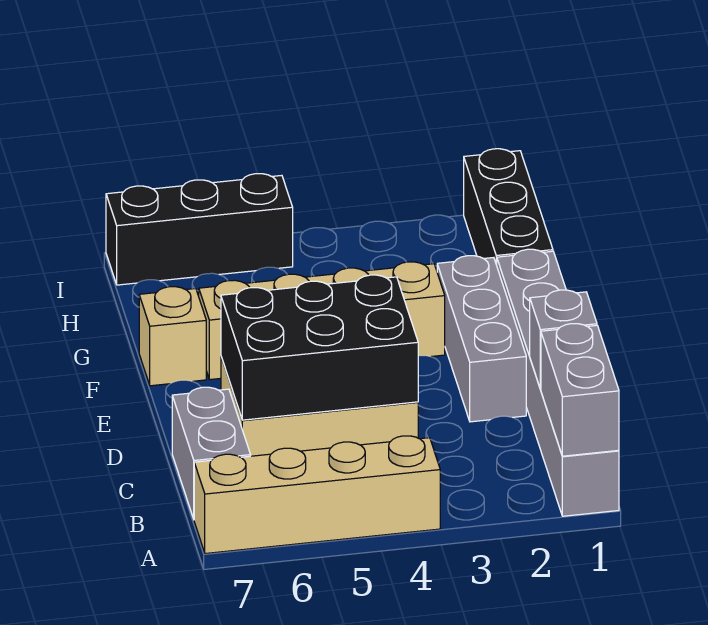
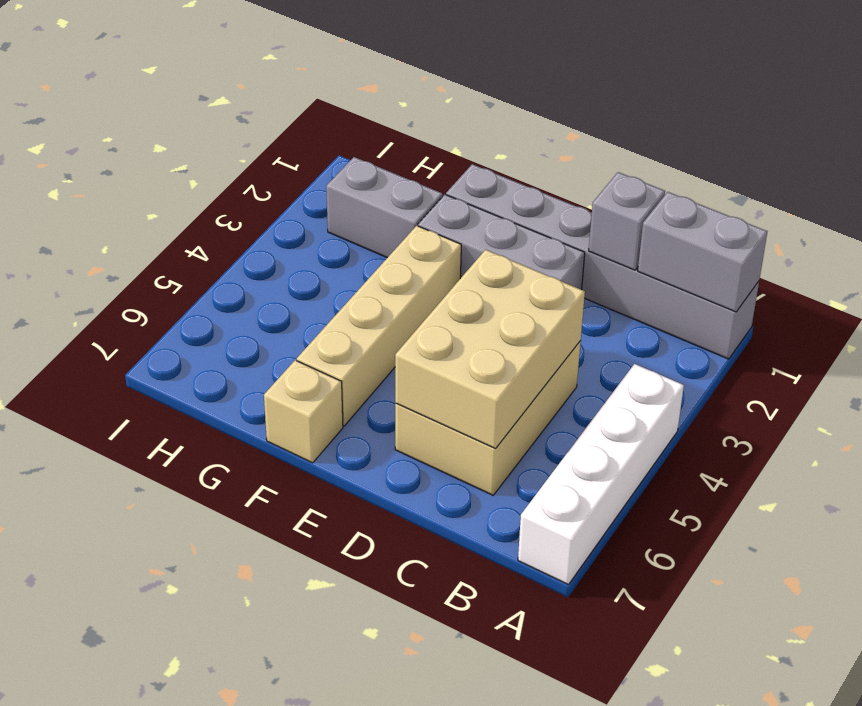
tan 1x4 brick [194,436,440,554] -> white 1x4 brick [518,364,684,585]
grey 1x2 brick [172,387,251,519] -> grey 1x2 brick moved to [326,157,443,258]
black 2x3 brick [221,275,418,420] -> tan 2x3 brick [395,250,585,449]
black 1x3 brick [464,149,553,265] -> none
black 1x3 brick [106,174,293,285] -> none

